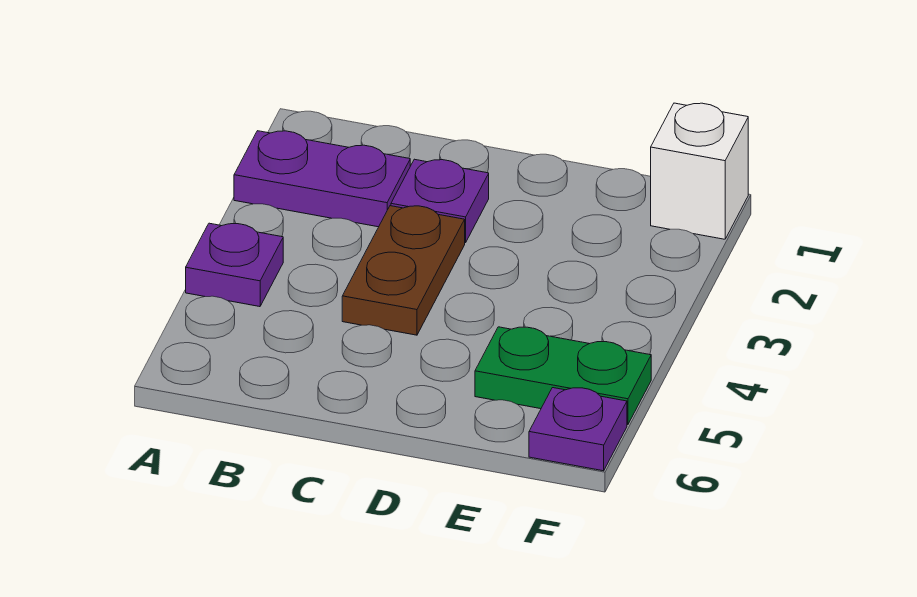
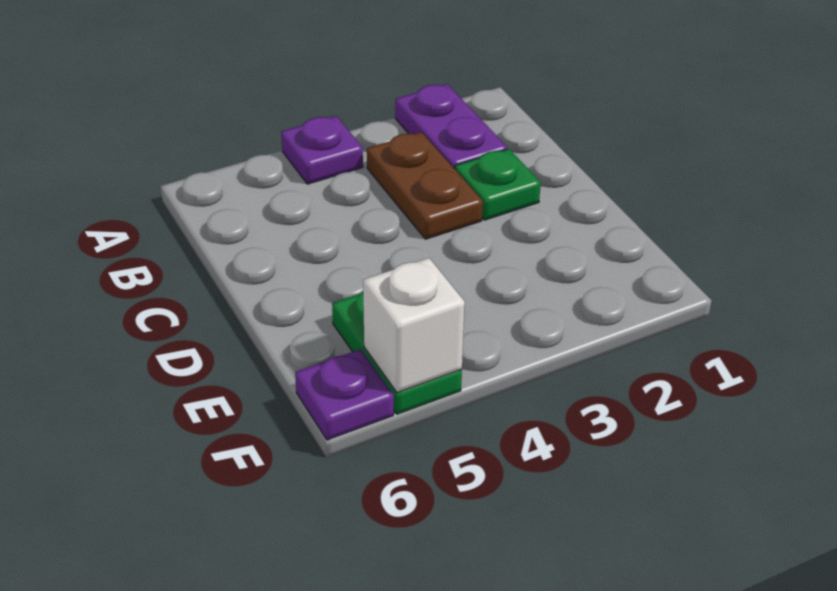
purple 1x1 plate [391,159,489,243] -> green 1x1 plate [455,149,541,220]
brown 1x2 plate [342,206,465,335] -> brown 1x2 plate turned to [367,132,483,239]
white 1x1 brick [651,103,748,239] -> white 1x1 brick moved to [363,258,465,393]

